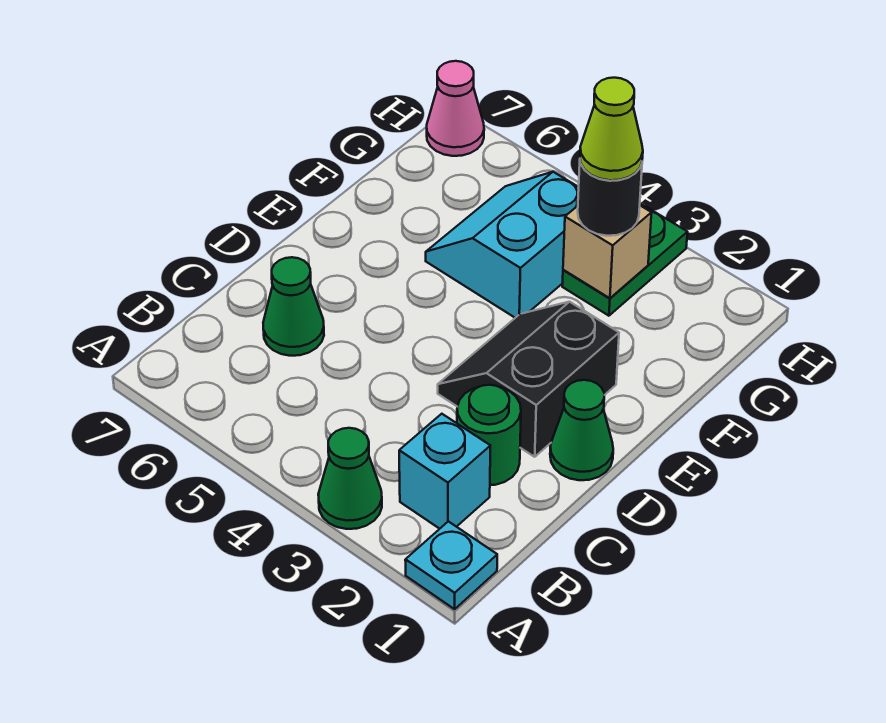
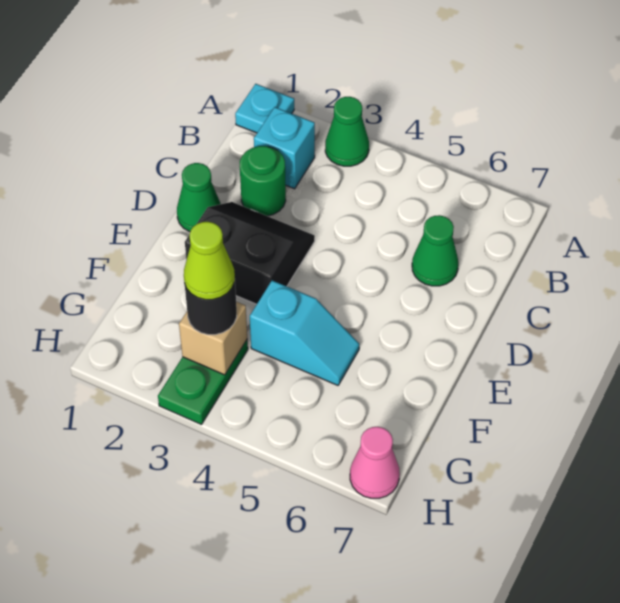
black 2x2 slope [438,302,619,457] -> black 2x2 slope turned to [185,202,315,304]
cyan 2x2 slope [426,172,579,318] -> cyan 1x2 slope [250,280,359,385]

